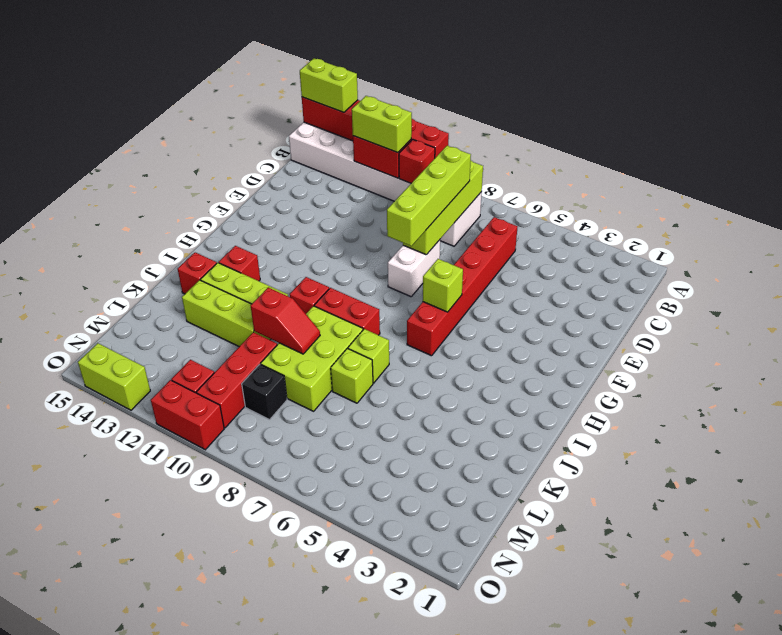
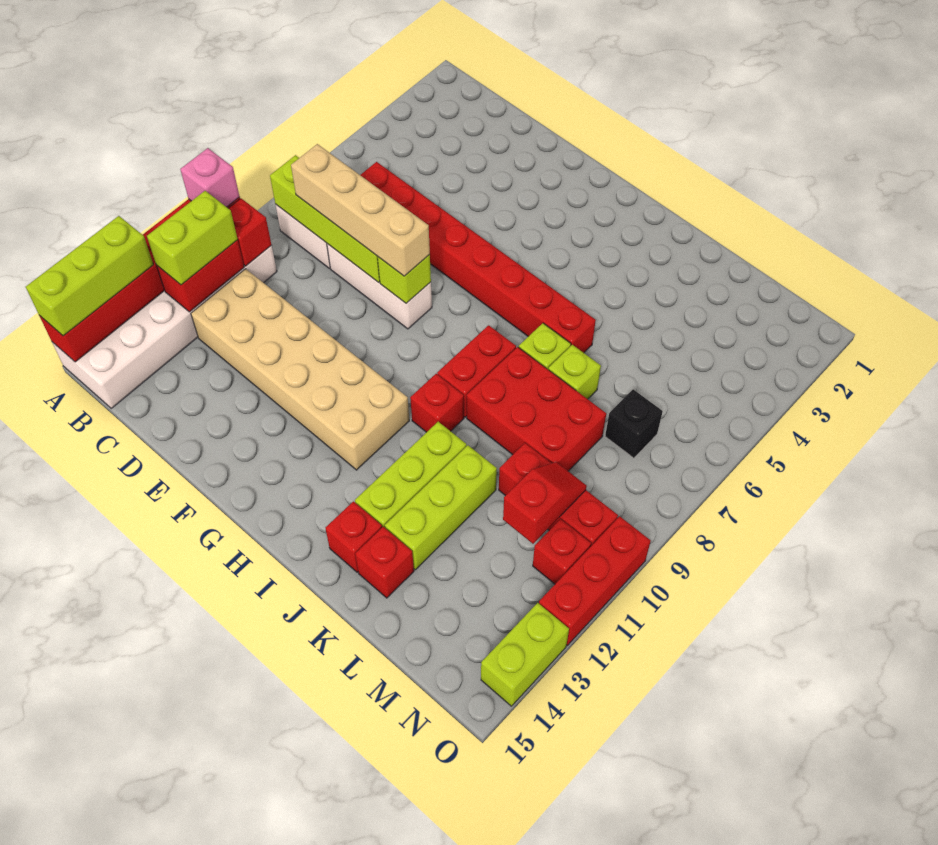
none -> pink 1x1 brick [180,148,240,207]
lime 1x2 brick [300,58,358,112] -> lime 1x3 brick [26,216,153,336]
red 1x6 brick [407,217,517,356] -> red 1x8 brick [361,162,596,353]
lime 1x4 brick [387,146,471,246] -> tan 1x4 brick [291,144,430,276]
none -> tan 2x6 brick [191,269,409,470]
white 1x2 brick [388,240,440,297] -> white 1x3 brick [327,244,432,329]
lime 1x1 brick [423,259,463,312] -> lime 1x1 brick moved to [377,254,431,303]
red 1x1 brick [219,246,260,281] -> red 1x1 brick moved to [355,527,414,598]
lime 2x3 brick [261,306,363,411] -> red 2x3 brick [467,347,606,471]
red 1x2 slope [251,288,320,354] -> red 1x2 slope moved to [503,462,587,544]
black 1x1 brick [242,364,287,420] -> black 1x1 brick moved to [605,389,663,458]
red 1x2 brick [151,380,224,450] -> red 1x3 brick [539,516,651,645]

